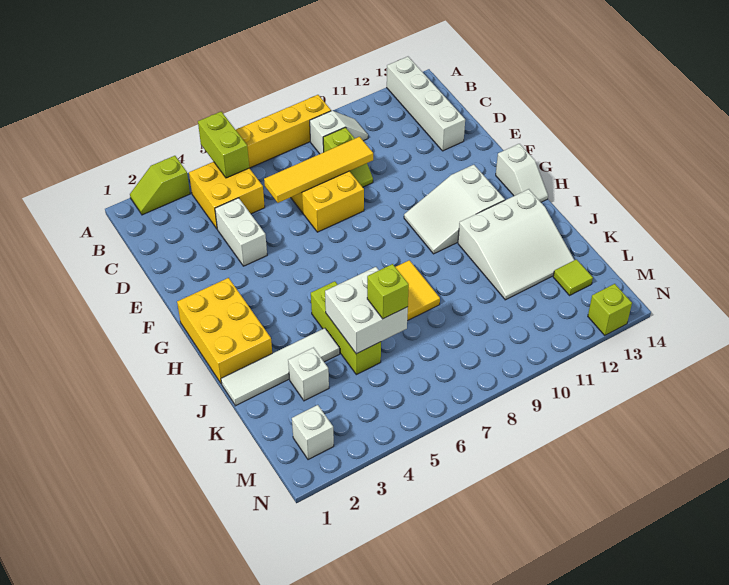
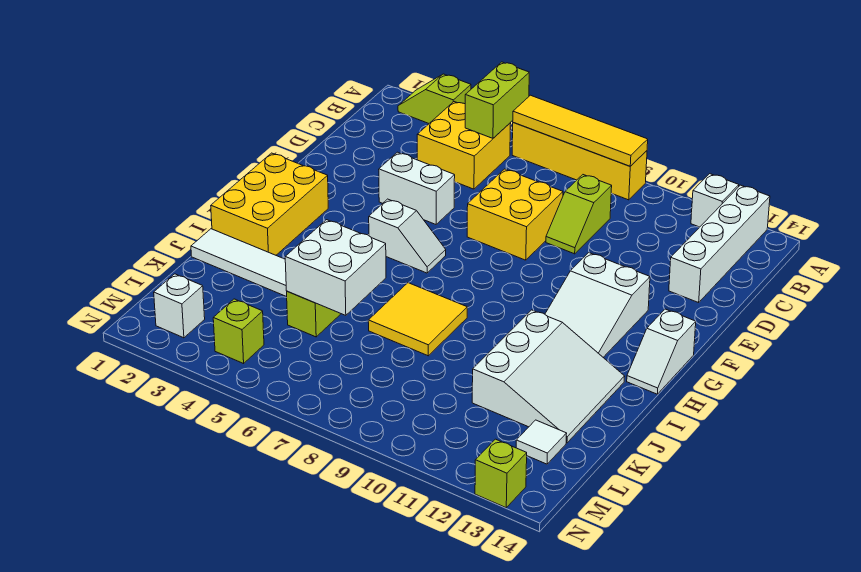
white 1x2 slope [310,111,368,154] -> white 1x2 slope moved to [369,199,446,273]
white 1x2 brick [215,198,267,266] -> white 1x2 brick turned to [379,152,455,224]
yellow 1x4 tile [264,137,373,203] -> yellow 1x4 tile moved to [513,95,648,166]
white 2x3 slope [404,165,505,254] -> white 2x3 slope turned to [545,253,650,357]
white 3x3 slope [458,189,574,300] -> white 3x3 slope turned to [472,310,625,443]
white 1x1 brick [288,348,329,401] -> white 1x1 brick moved to [691,174,739,227]
lime 1x1 brick [367,264,409,319] -> lime 1x1 brick moved to [213,299,264,364]
lime 1x1 tile [553,259,593,295] -> white 1x1 tile [516,420,567,464]

